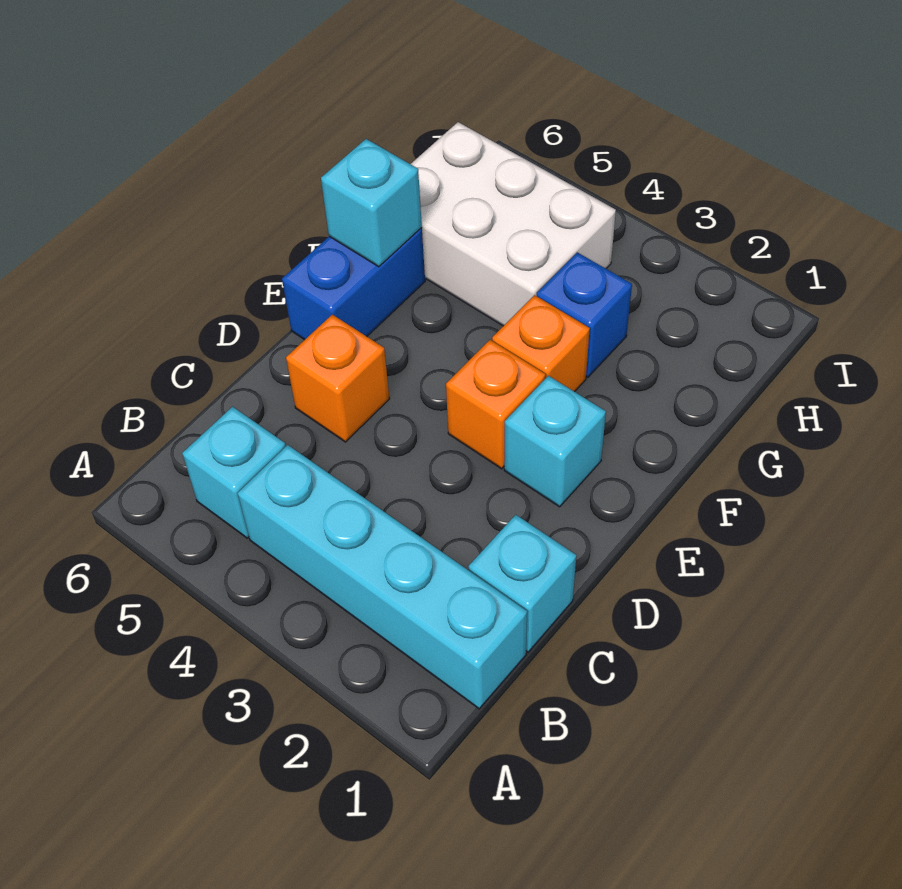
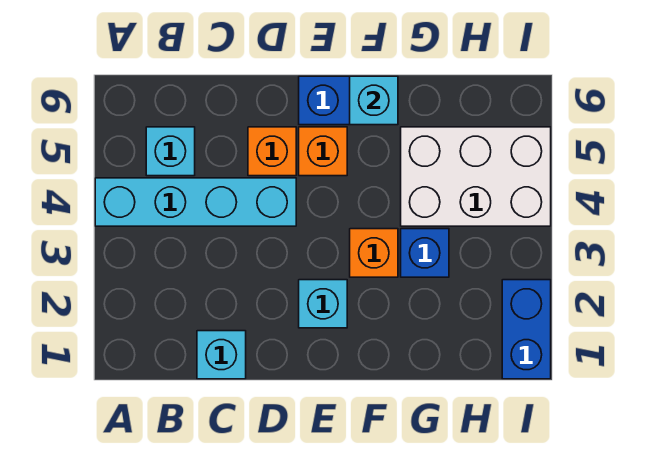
cyan 1x4 brick [238,445,527,709] -> cyan 1x4 brick turned to [95,178,296,226]
orange 1x1 brick [446,340,546,469] -> orange 1x1 brick moved to [299,127,347,176]
white 2x3 brick [411,122,616,326] -> white 2x3 brick turned to [401,127,551,226]
none -> blue 1x2 brick [502,280,551,379]

